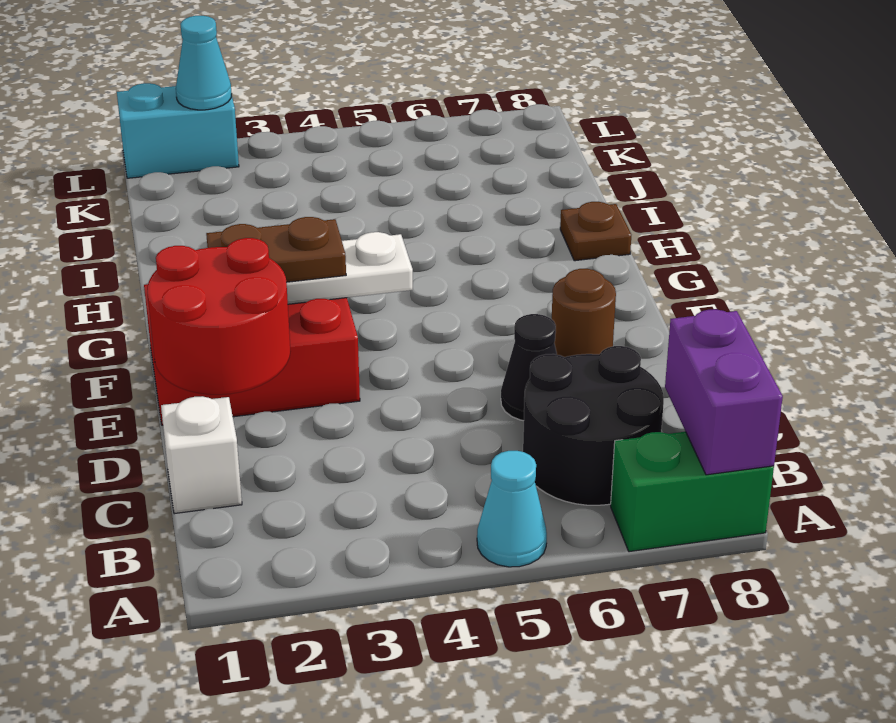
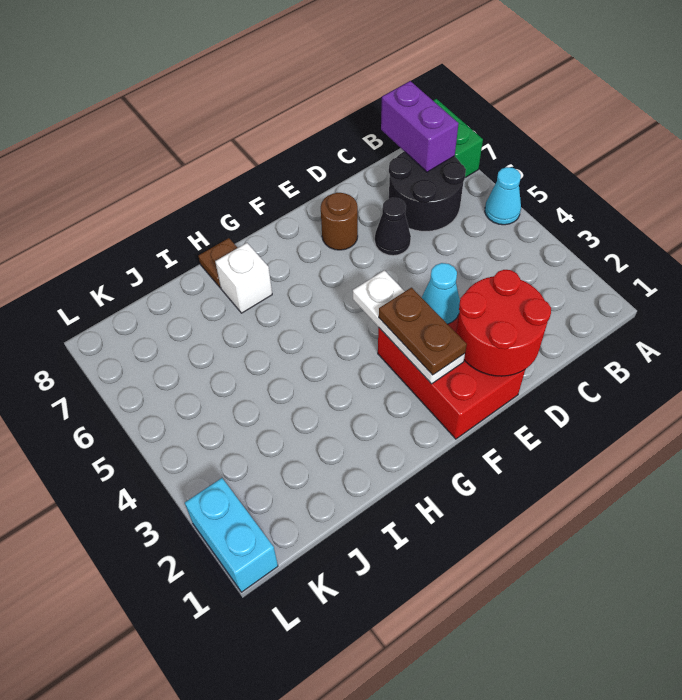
purple 1x2 brick [665,309,783,475] -> purple 1x2 brick turned to [381,81,459,172]
white 1x1 brick [161,396,242,514] -> white 1x1 brick moved to [215,243,272,313]
cyan 1x1 cone [176,16,232,110] -> cyan 1x1 cone moved to [422,263,460,324]

